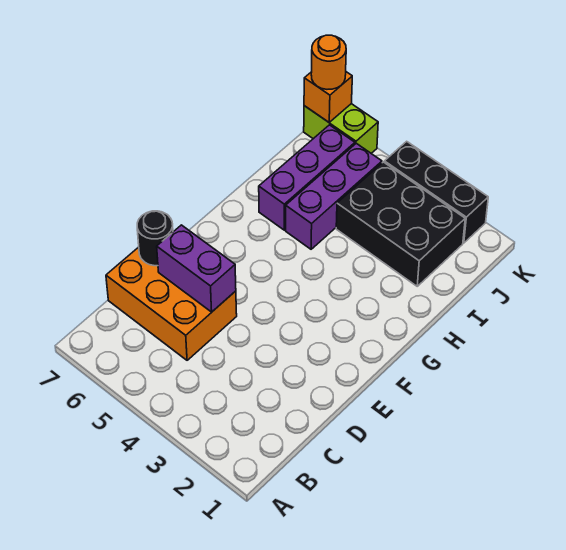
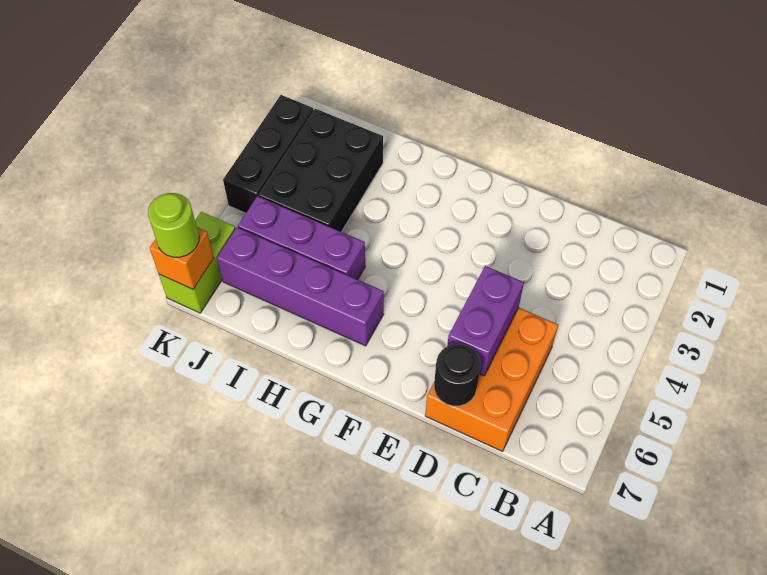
purple 1x3 brick [259,125,355,230] -> purple 1x4 brick [217,227,384,346]
orange 1x1 round brick [311,35,346,89] -> lime 1x1 round brick [148,193,199,257]

